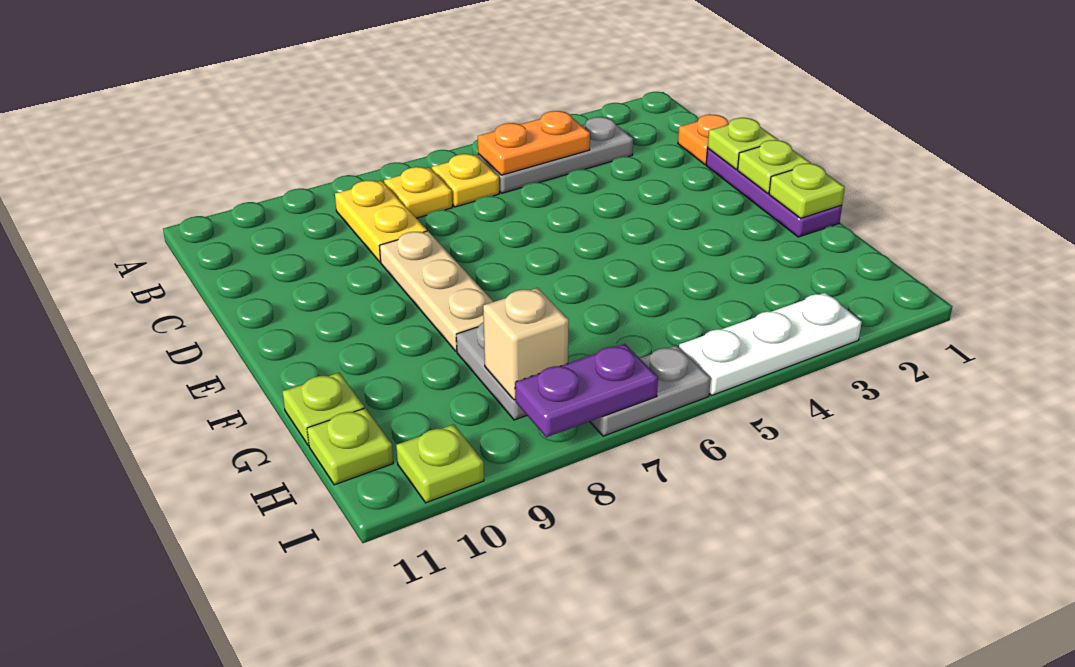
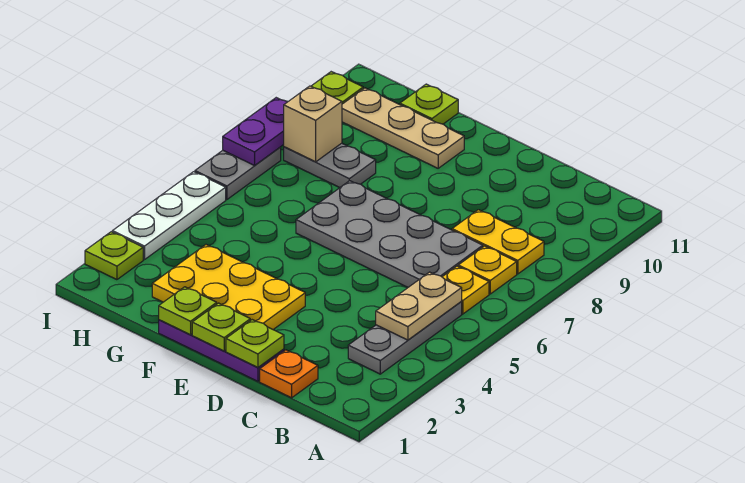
orange 1x2 plate [478,111,590,175] -> tan 1x2 plate [376,272,462,340]
none -> grey 2x4 plate [296,181,483,287]
tan 1x3 plate [380,231,493,351] -> tan 1x3 plate moved to [342,88,464,168]
none -> yellow 2x3 plate [152,245,305,329]
lime 1x1 plate [307,408,393,485] -> lime 1x1 plate moved to [85,232,143,280]

